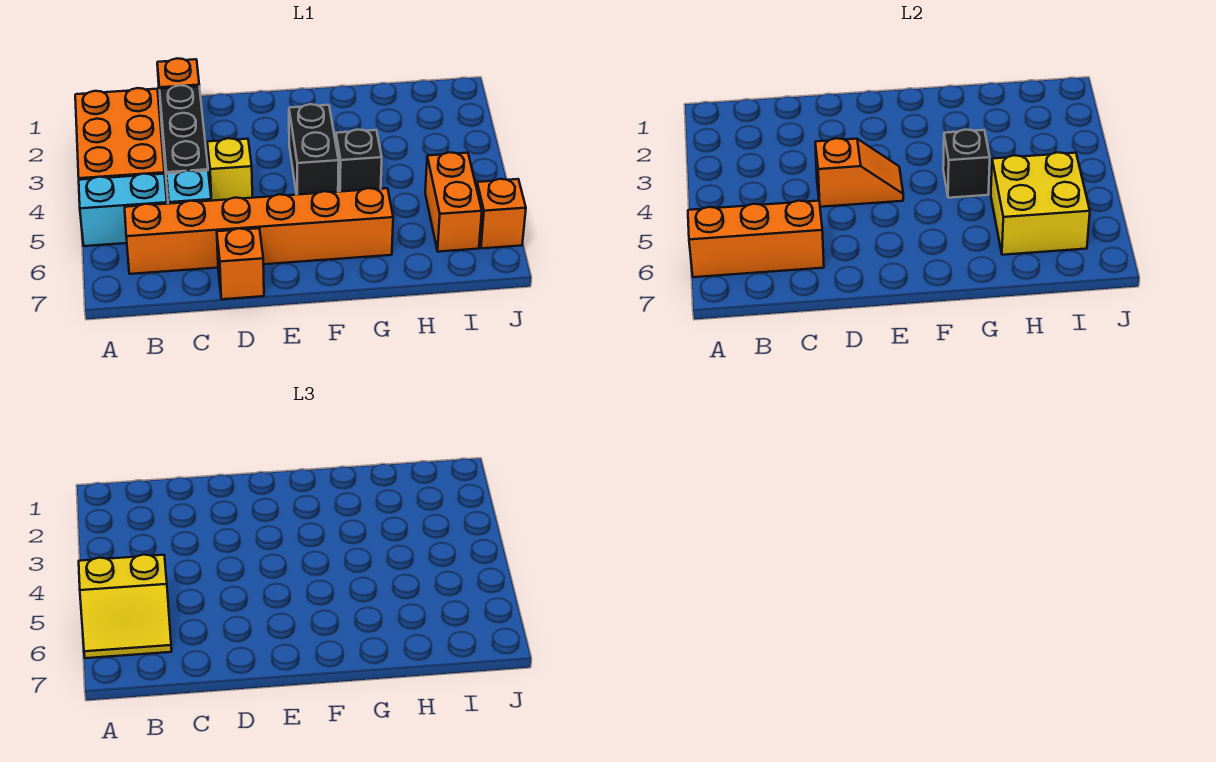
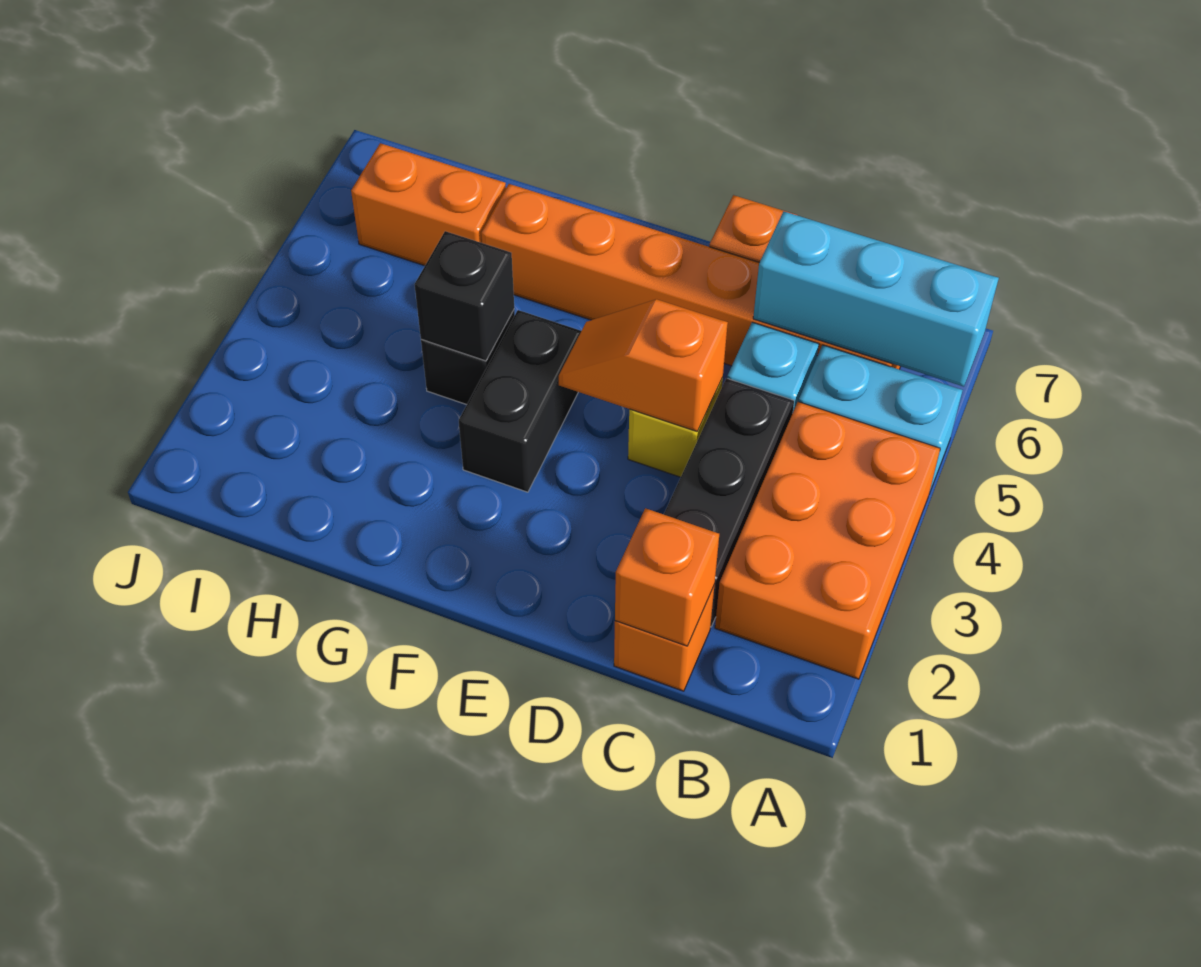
yellow 2x2 slope [79,555,172,658] -> none
orange 1x3 brick [688,201,824,277] -> cyan 1x3 brick [753,211,999,387]
yellow 2x2 brick [991,152,1090,255] -> none
orange 1x2 brick [425,152,482,252] -> orange 1x2 brick turned to [351,143,506,266]
orange 1x1 brick [477,179,526,248] -> orange 1x1 brick moved to [615,508,719,646]

